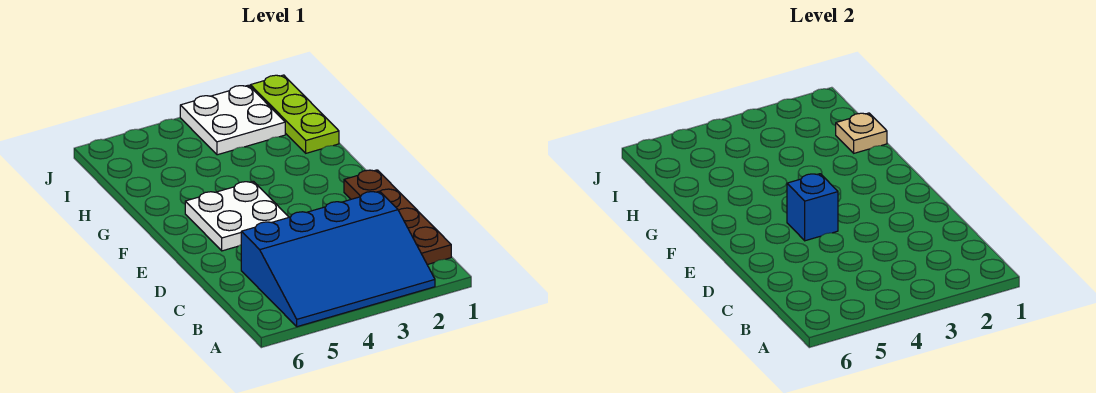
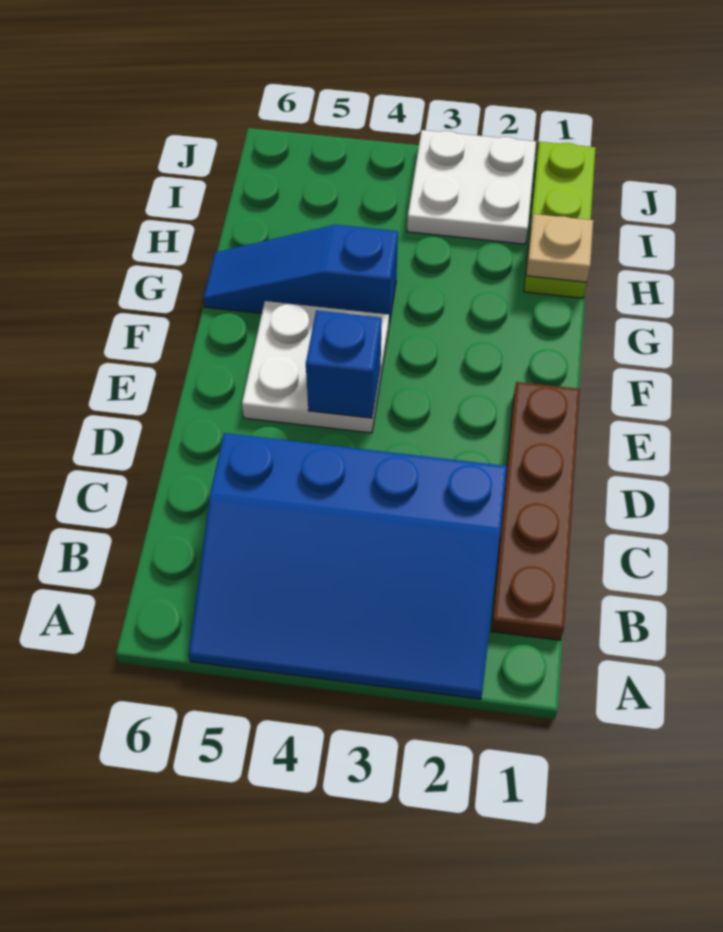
none -> blue 1x3 slope [203,225,398,324]

